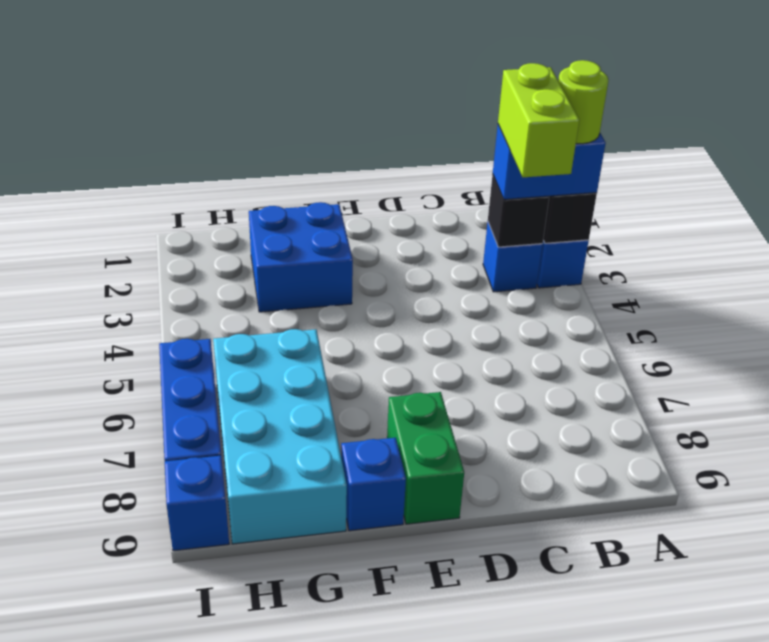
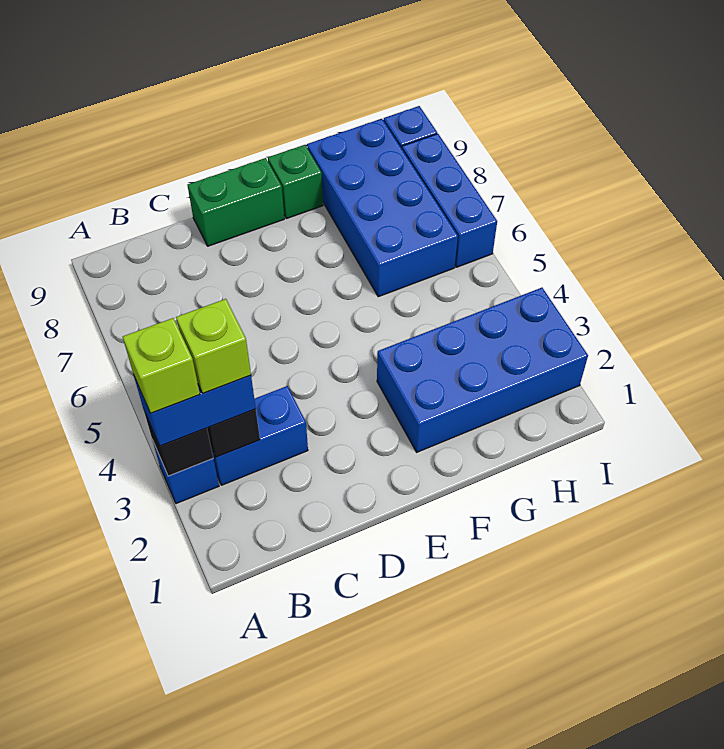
lime 1x1 round brick [558,60,609,144] -> lime 1x1 brick [123,318,200,413]
blue 1x1 brick [483,222,543,292] -> blue 1x2 brick [212,386,308,485]
lime 1x2 brick [498,63,579,177] -> lime 1x1 brick [176,299,251,393]
green 1x2 brick [387,392,464,524] -> green 1x2 brick turned to [188,158,284,246]
blue 2x2 brick [249,202,353,312] -> blue 2x4 brick [377,288,588,452]
blue 1x1 brick [341,438,406,531] -> green 1x1 brick [268,145,323,219]
cyan 2x4 brick [213,329,347,544] -> blue 2x4 brick [307,119,458,297]

